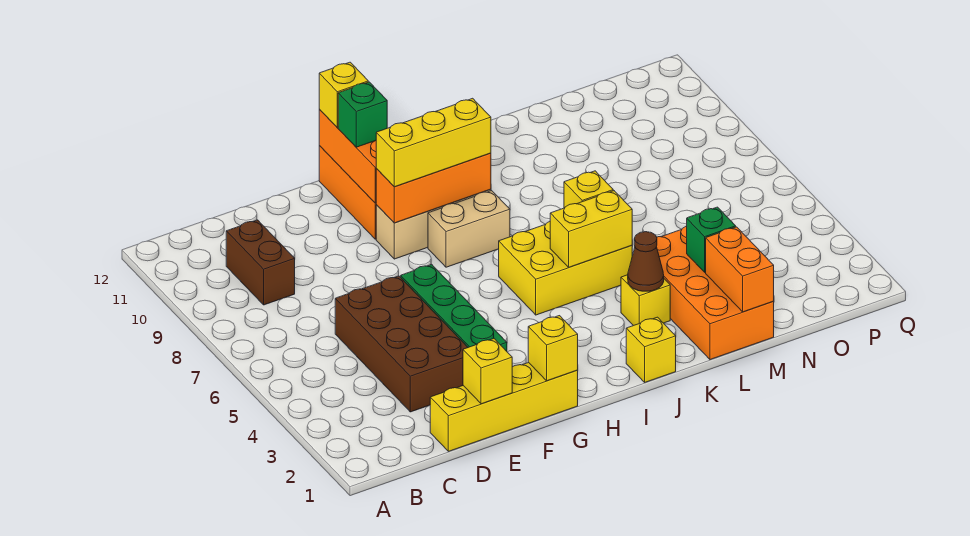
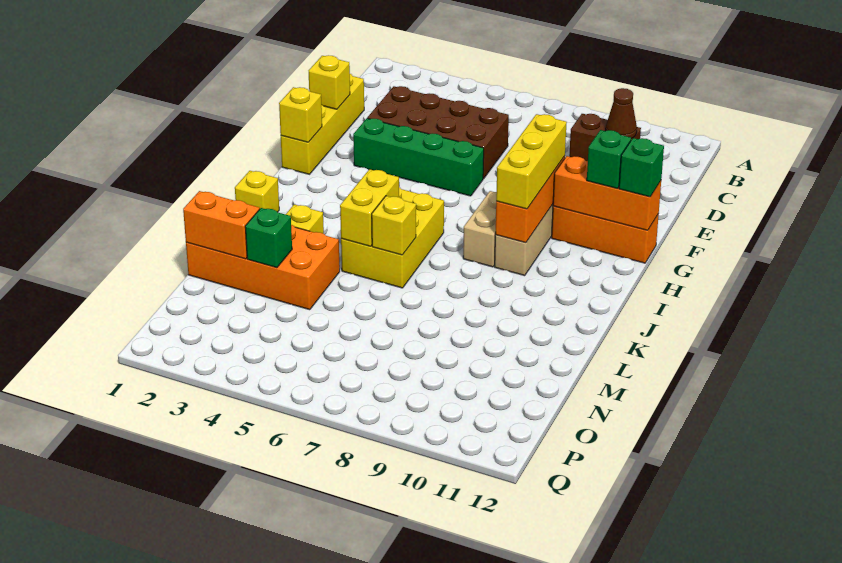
yellow 1x1 brick [319,62,368,127] -> green 1x1 brick [619,138,664,197]
brown 1x1 cone [628,232,664,291] -> brown 1x1 cone moved to [606,88,637,139]

